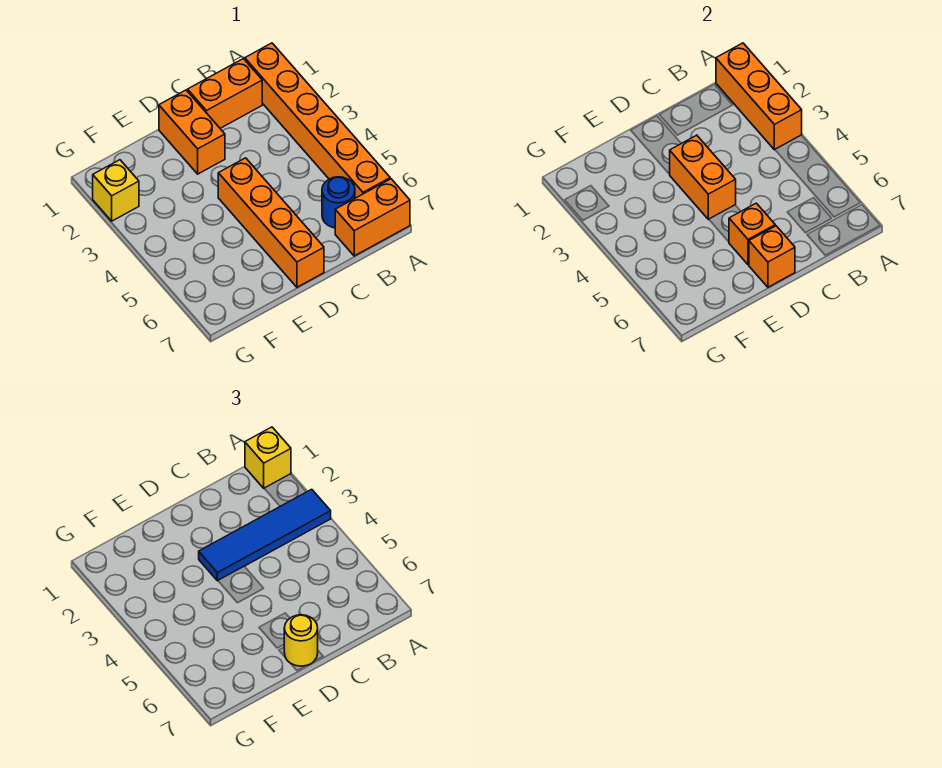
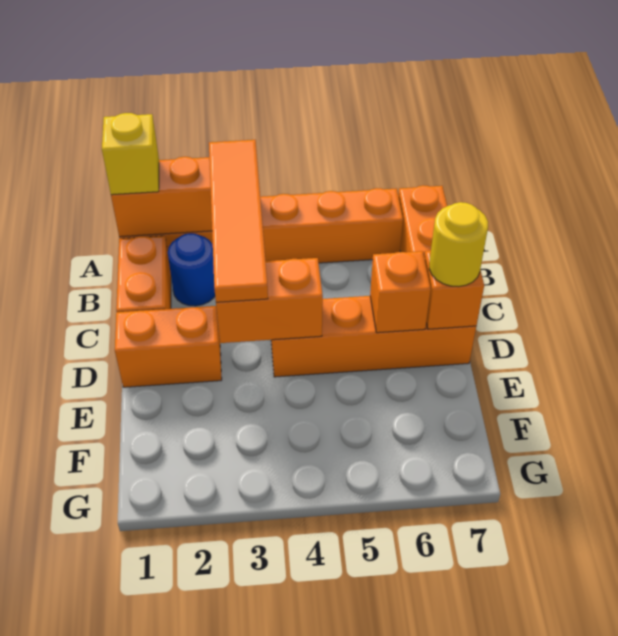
blue 1x4 tile [199,489,331,581] -> orange 1x4 tile [209,140,268,302]
blue 1x1 round brick [322,177,355,228] -> blue 1x1 round brick moved to [168,233,215,306]
yellow 1x1 brick [93,160,139,221] -> none

